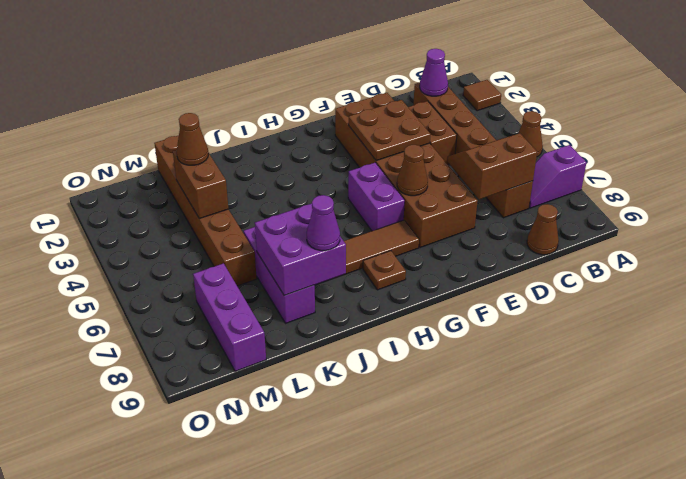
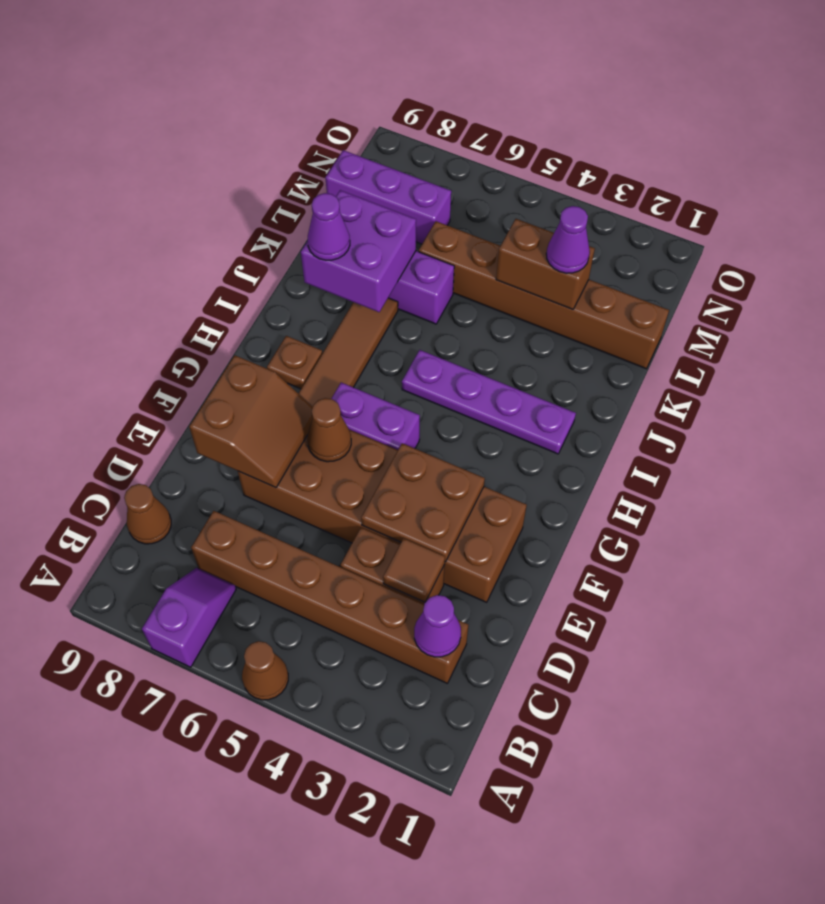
brown 1x1 tile [463,80,501,111] -> brown 1x1 tile moved to [383,538,445,602]
brown 2x2 slope [447,133,537,199] -> brown 2x2 slope moved to [189,356,313,488]
none -> purple 1x4 plate [402,350,576,454]
brown 1x1 cone [177,113,209,165] -> purple 1x1 cone [546,206,590,273]

